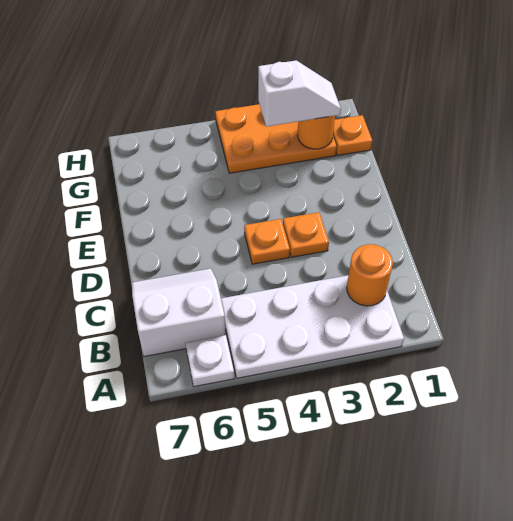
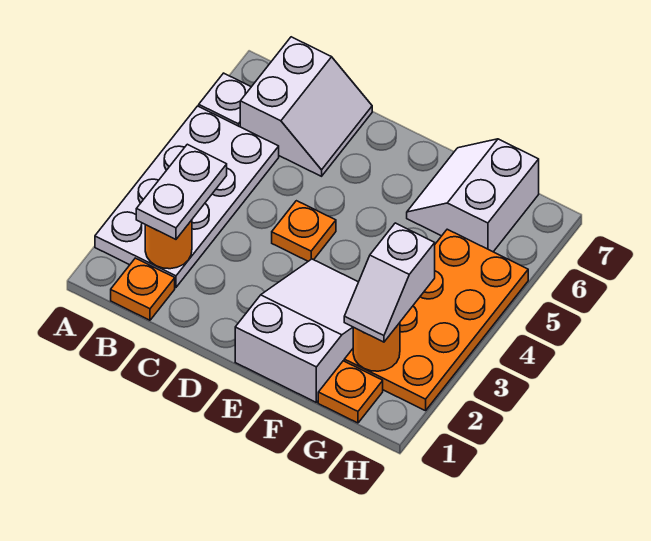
none -> white 1x2 plate [136,144,227,239]
orange 1x1 plate [283,212,329,257] -> orange 1x1 plate moved to [111,258,175,320]
none -> white 2x3 slope [235,259,358,402]
none -> white 2x2 slope [407,139,539,252]
orange 2x3 plate [215,104,337,173] -> orange 2x4 plate [344,229,528,411]

